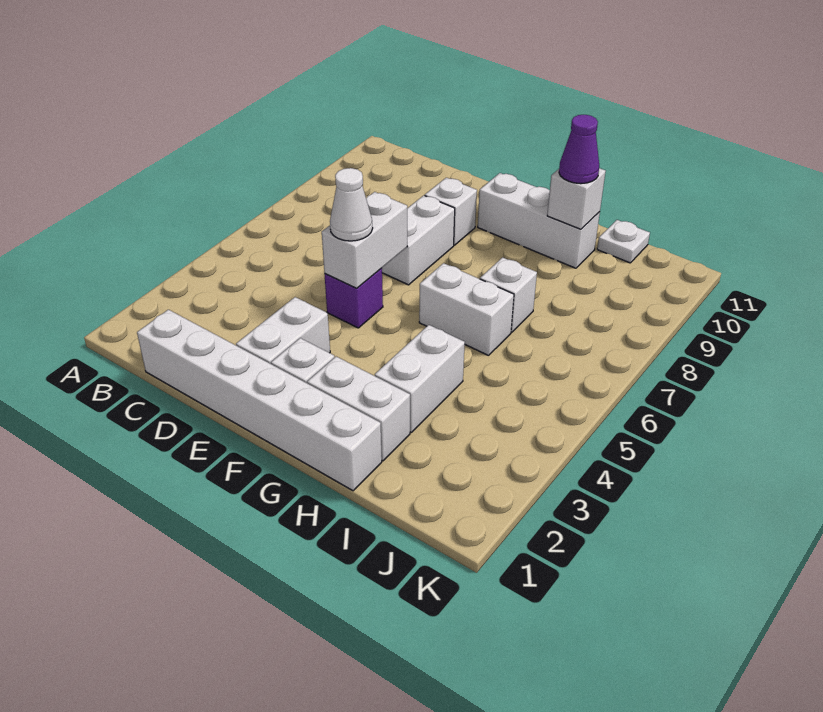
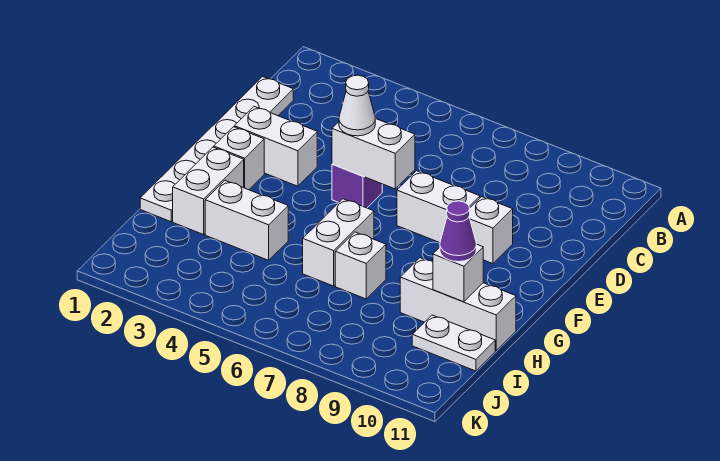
white 1x6 brick [137,310,382,491] -> white 1x6 plate [140,77,293,222]
white 1x3 brick [478,173,600,268] -> white 1x3 brick turned to [400,258,516,350]
white 1x1 plate [597,220,650,263] -> white 1x2 plate [412,315,495,371]

